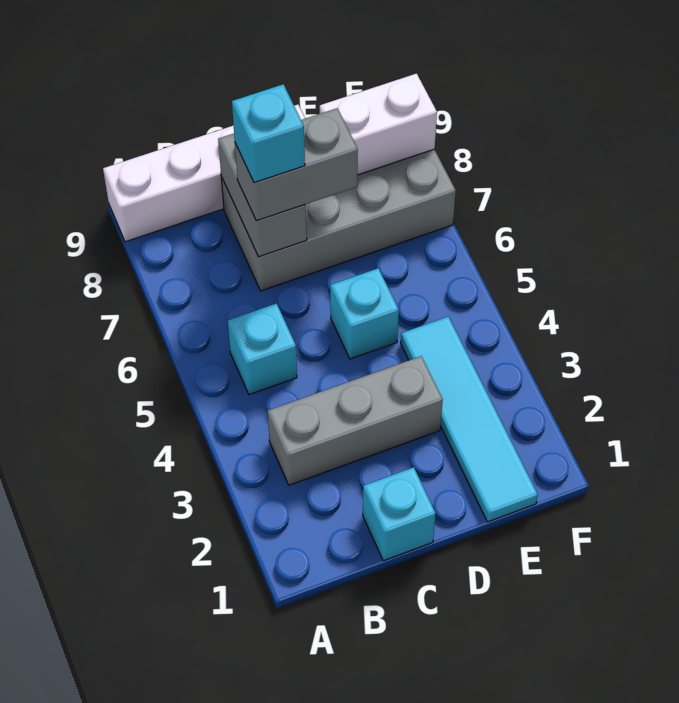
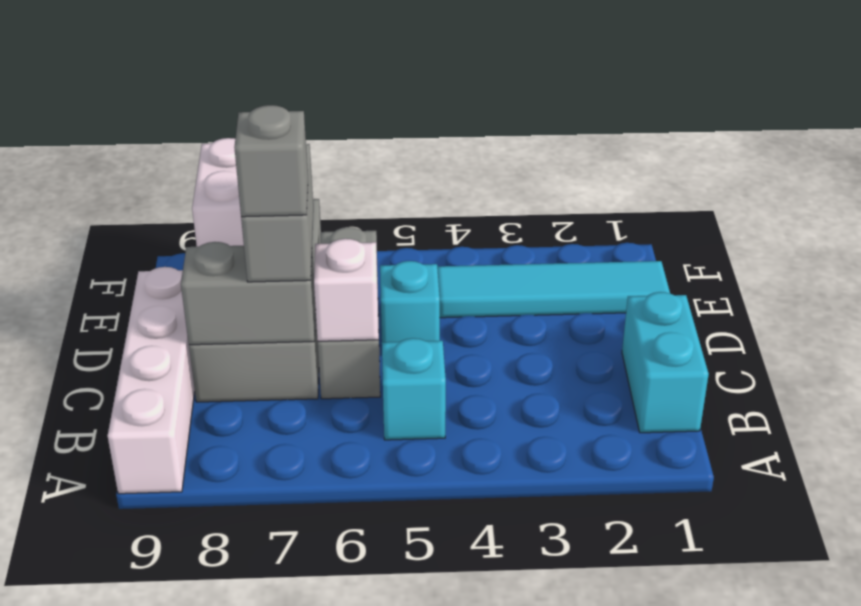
grey 1x3 brick [268,356,443,485] -> grey 1x3 brick moved to [318,227,380,399]
cyan 1x1 brick [363,467,436,561] -> cyan 1x2 brick [622,292,709,433]
none -> white 1x1 brick [314,239,379,341]
cyan 1x1 brick [232,84,305,183] -> grey 1x1 brick [234,105,308,217]

